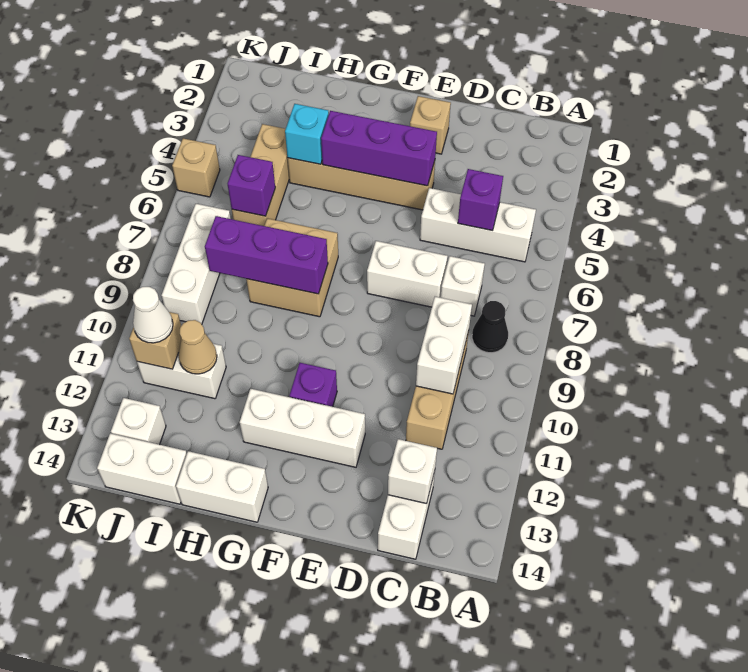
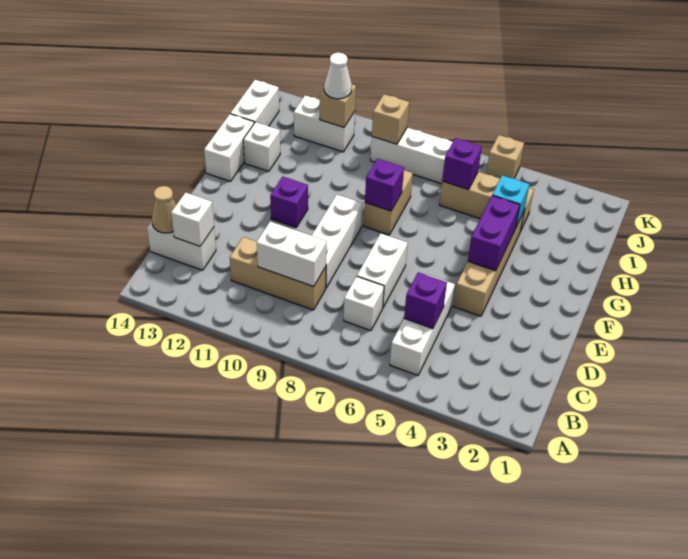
black 1x1 cone [472,301,508,353] -> none
tan 1x1 brick [410,96,451,154] -> tan 1x1 brick moved to [372,94,409,144]
purple 1x3 brick [321,111,437,186] -> purple 1x2 brick [468,196,520,271]
white 1x3 brick [240,389,365,467] -> white 1x3 brick moved to [312,195,363,288]
tan 2x2 brick [246,218,338,317] -> tan 1x2 brick [364,170,413,235]
purple 1x3 brick [205,216,328,294] -> purple 1x1 brick [365,159,404,211]
white 1x2 brick [137,344,226,399] -> white 1x2 brick turned to [294,95,355,152]
tan 1x1 cone [178,320,217,374] -> tan 1x1 cone moved to [152,186,176,233]
white 1x1 brick [111,398,166,445] -> white 1x1 brick moved to [243,122,280,171]

